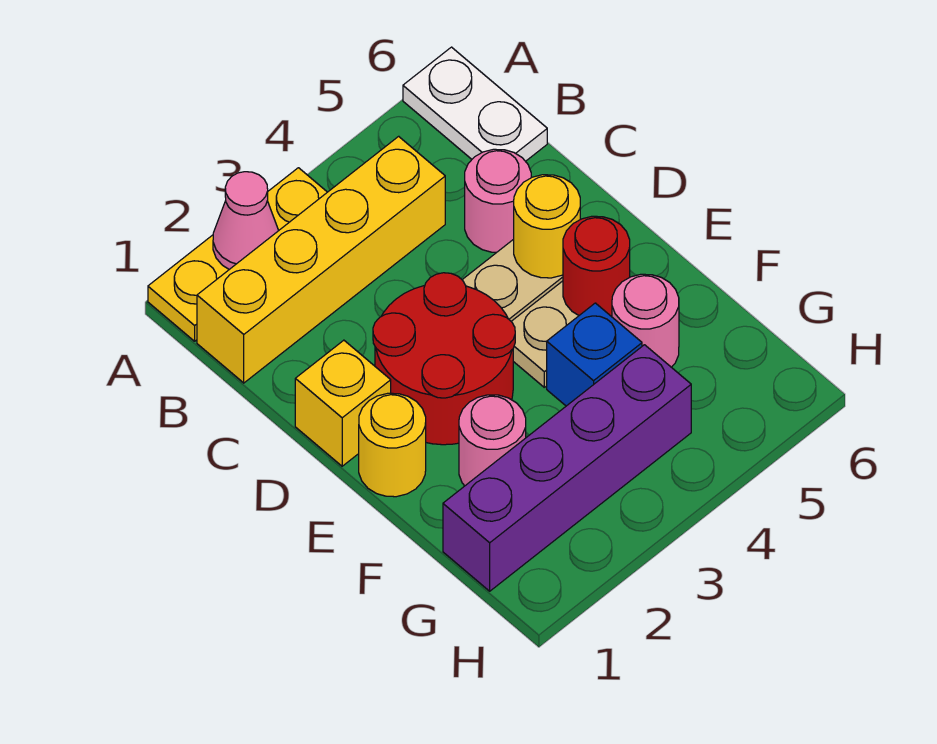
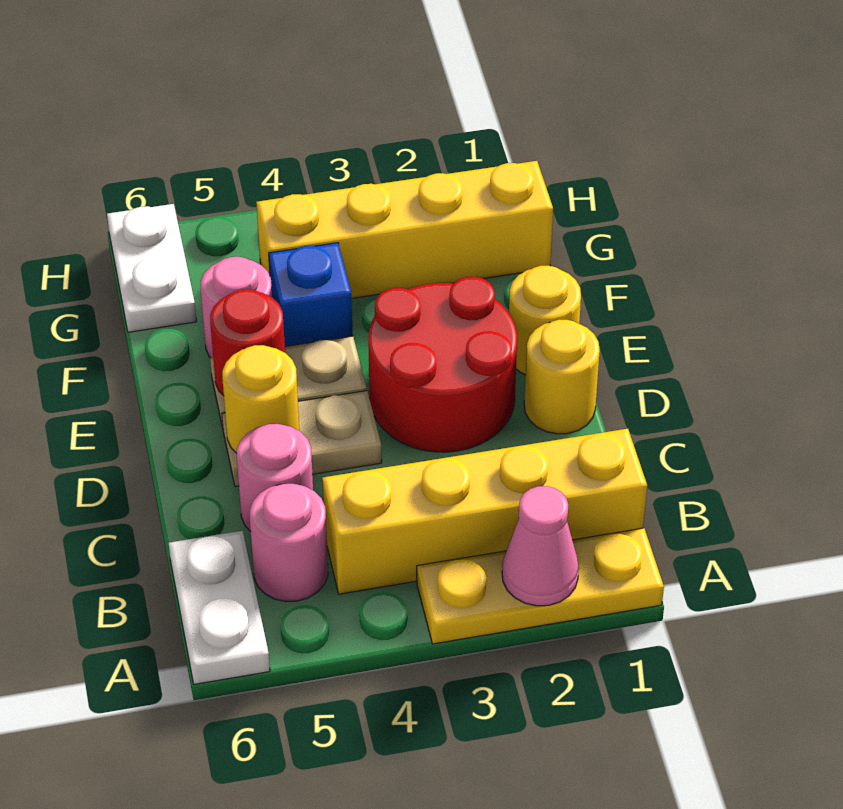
yellow 1x1 brick [295,340,391,466] -> yellow 1x1 round brick [524,320,600,434]
pink 1x1 round brick [459,395,526,486] -> pink 1x1 round brick moved to [250,484,328,602]
purple 1x4 brick [443,345,691,591] -> yellow 1x4 brick [256,161,553,298]
none -> white 1x2 plate [107,204,196,332]

